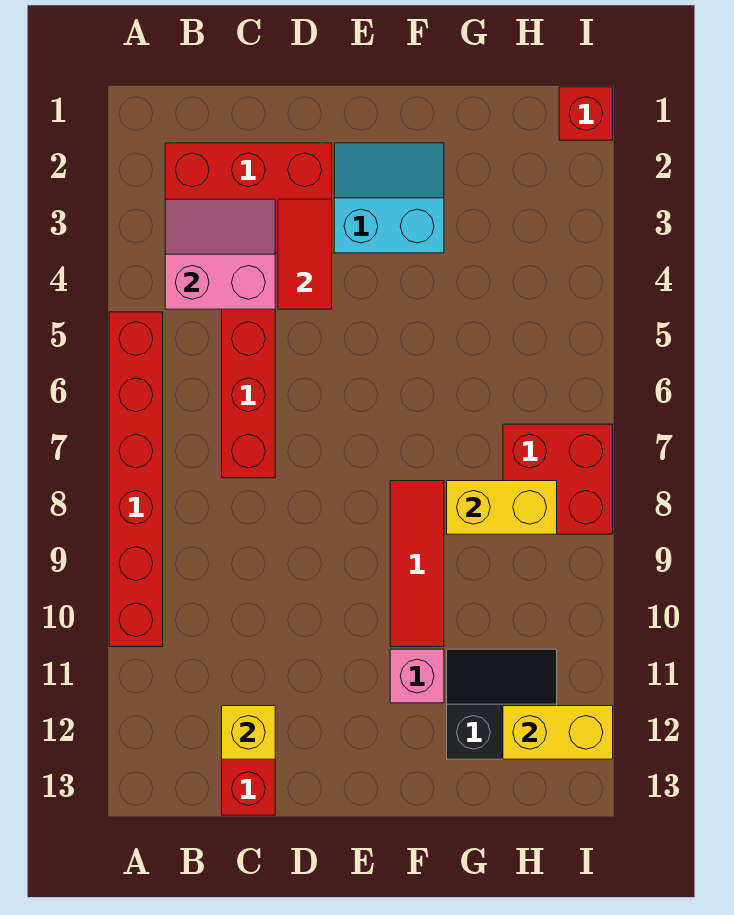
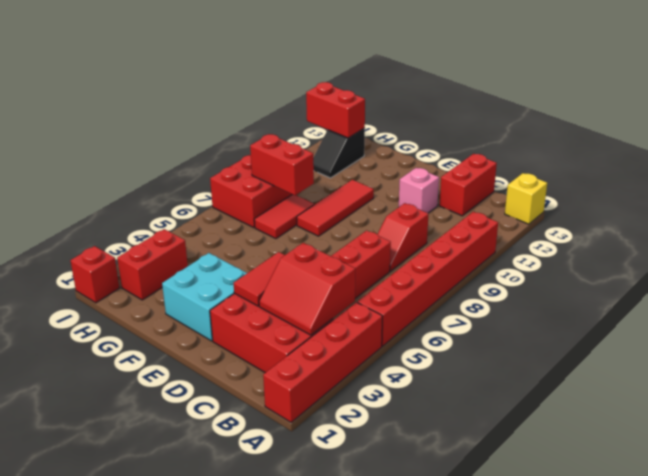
none -> red 1x4 brick [263,302,383,422]
pink 2x2 slope [165,199,275,309] -> red 2x2 slope [259,243,355,335]
none -> red 1x2 slope [377,203,428,271]
yellow 1x1 brick [222,706,275,759] -> yellow 1x1 brick moved to [505,173,547,224]
cyan 2x2 slope [334,143,444,253] -> cyan 2x2 brick [162,253,247,341]
pink 1x1 brick [390,649,444,703] -> pink 1x1 brick moved to [399,168,439,213]
none -> red 1x2 tile [254,194,314,239]
yellow 1x2 brick [447,481,557,534] -> red 1x2 brick [250,134,314,195]
black 2x2 slope [447,649,557,759] -> black 1x2 slope [313,128,365,178]
none -> red 1x2 brick [117,229,188,300]
yellow 1x2 brick [503,706,613,759] -> red 1x2 brick [306,82,365,138]

